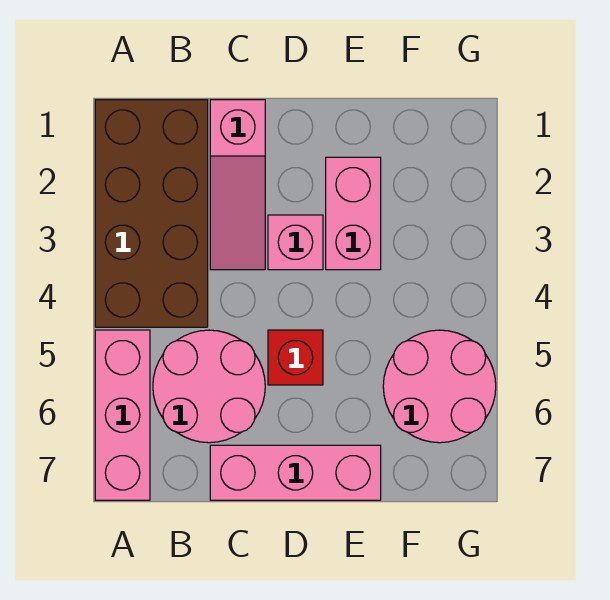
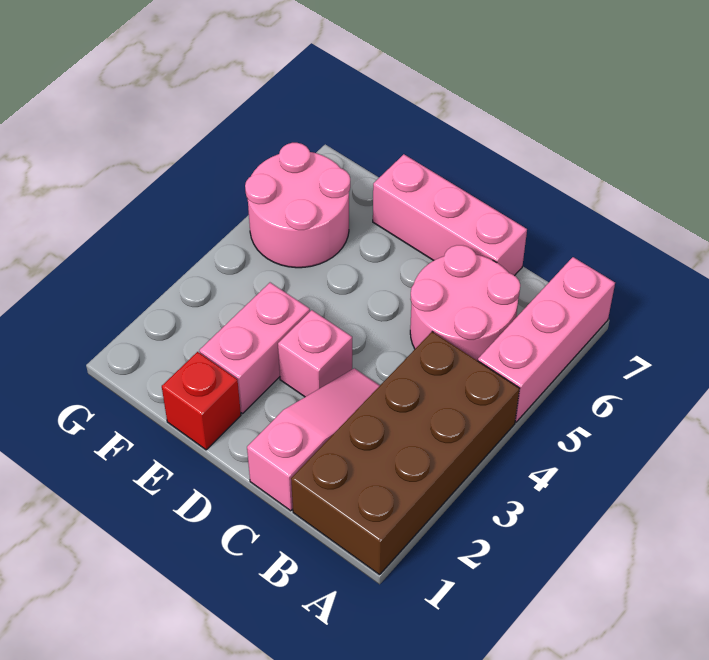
red 1x1 brick [268,330,323,385] -> red 1x1 brick moved to [162,352,241,450]

